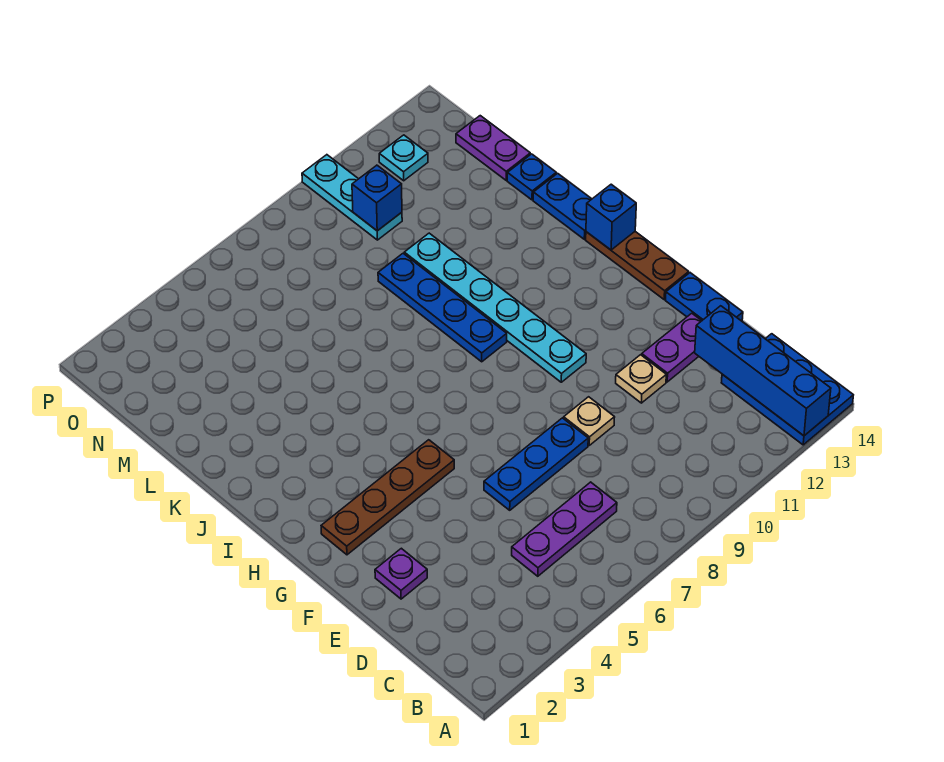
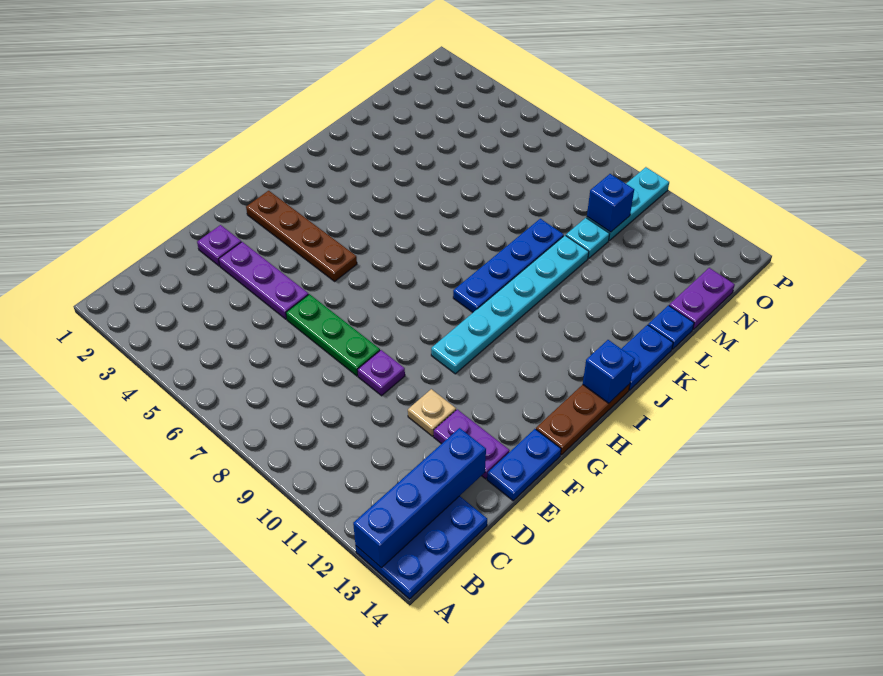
purple 1x3 plate [512,482,617,576] -> purple 1x3 plate moved to [219,242,309,319]
blue 1x3 plate [484,418,588,510] -> green 1x3 plate [286,294,380,376]
tan 1x1 plate [564,397,615,445] -> purple 1x1 plate [358,350,405,396]
cyan 1x1 plate [379,135,428,181] -> cyan 1x1 plate moved to [566,218,609,258]

